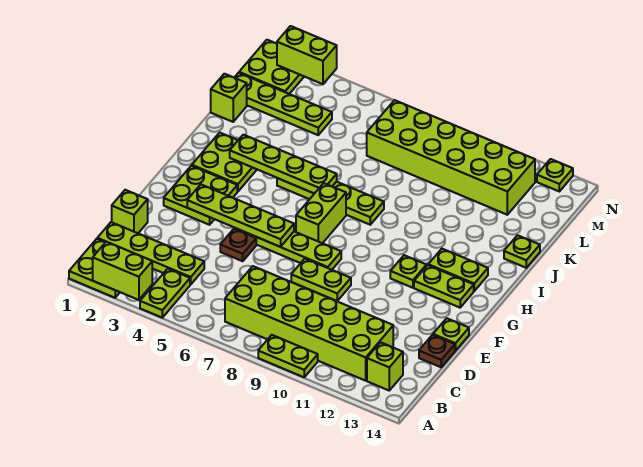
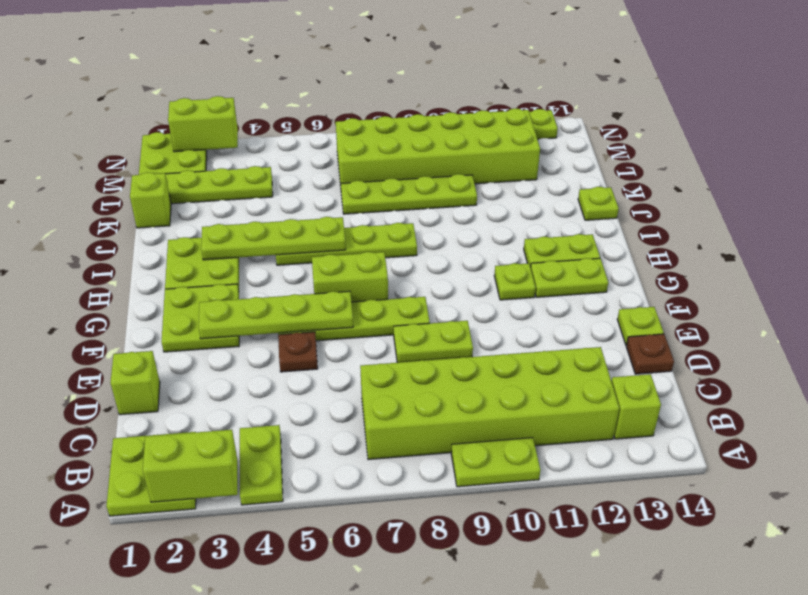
lime 1x4 plate [97,222,204,284] -> lime 1x4 plate moved to [341,174,477,214]
lime 1x2 brick [296,183,346,243] -> lime 1x2 brick turned to [312,252,388,302]

